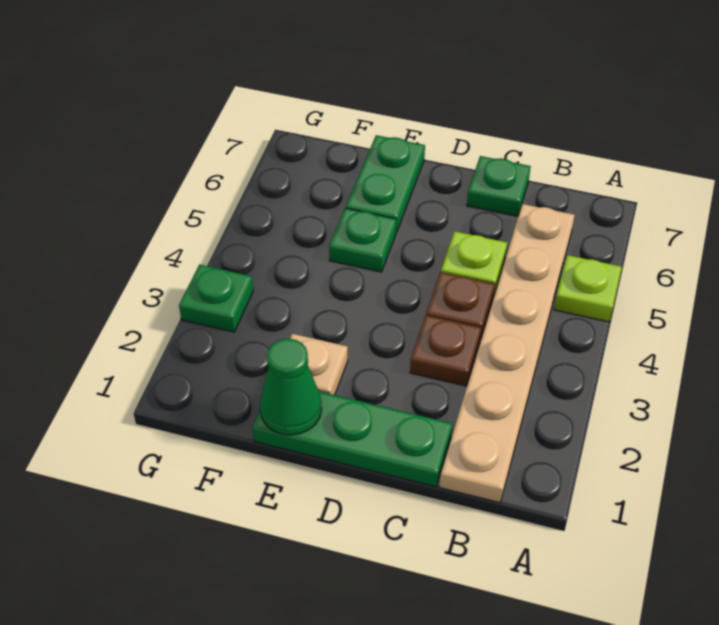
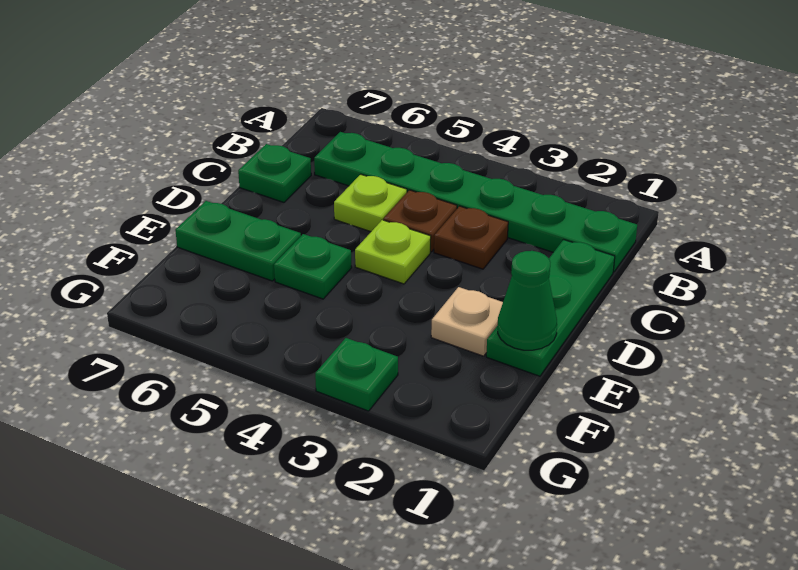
lime 1x1 plate [554,255,622,322] -> lime 1x1 plate moved to [355,220,431,284]
tan 1x6 plate [439,204,575,503] -> green 1x6 plate [314,132,637,272]

